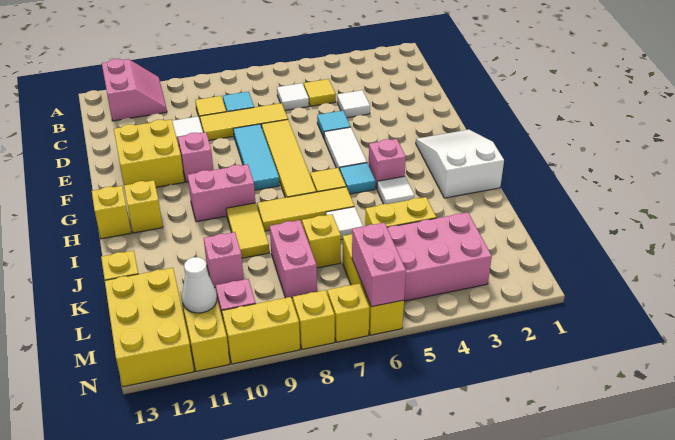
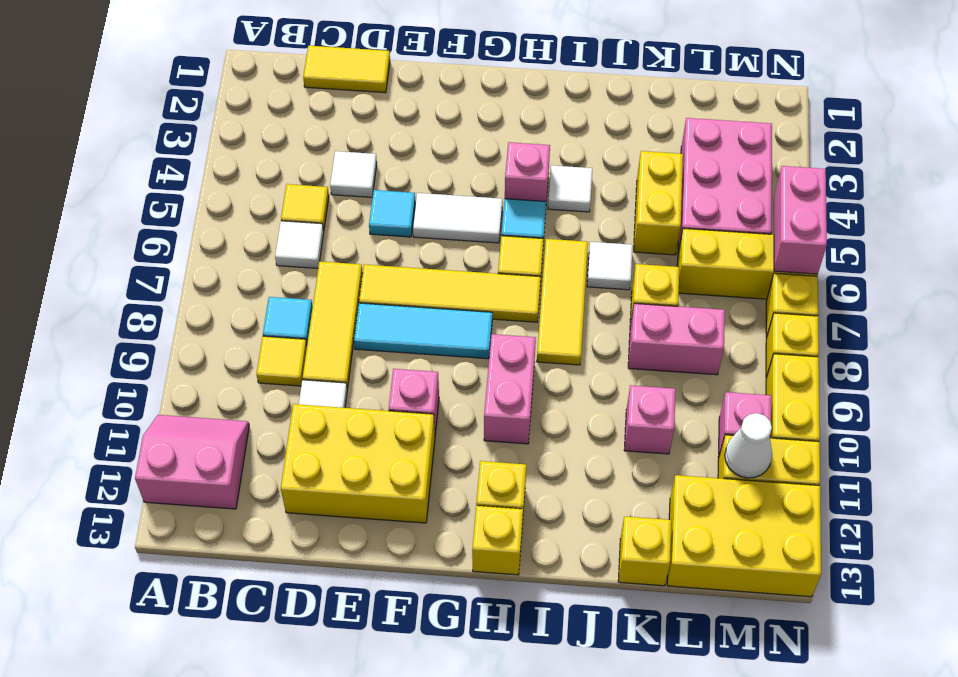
yellow 2x2 brick [114,119,184,187] -> yellow 2x3 brick [281,404,435,523]
white 2x3 slope [416,130,504,198] -> none
yellow 1x2 tile [226,203,269,258] -> yellow 1x2 tile moved to [303,46,390,93]
pink 1x2 brick [352,223,406,307] -> pink 1x2 brick turned to [774,166,827,274]

